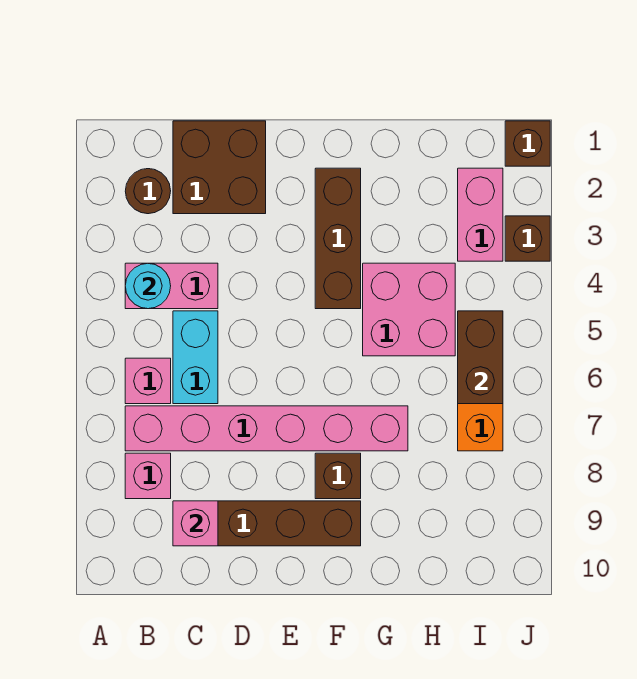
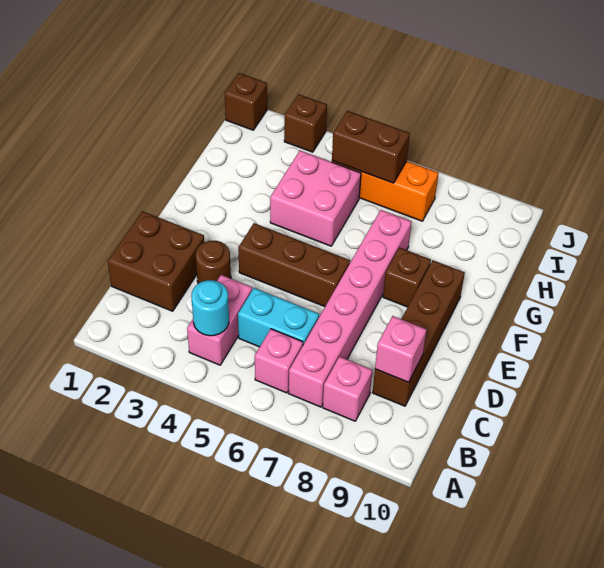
brown 1x1 round brick [125,169,171,214] -> brown 1x1 round brick moved to [196,241,231,284]
brown 1x3 brick [315,168,361,309] -> brown 1x3 brick moved to [238,223,350,307]
pink 1x2 brick [458,168,503,261] -> none

